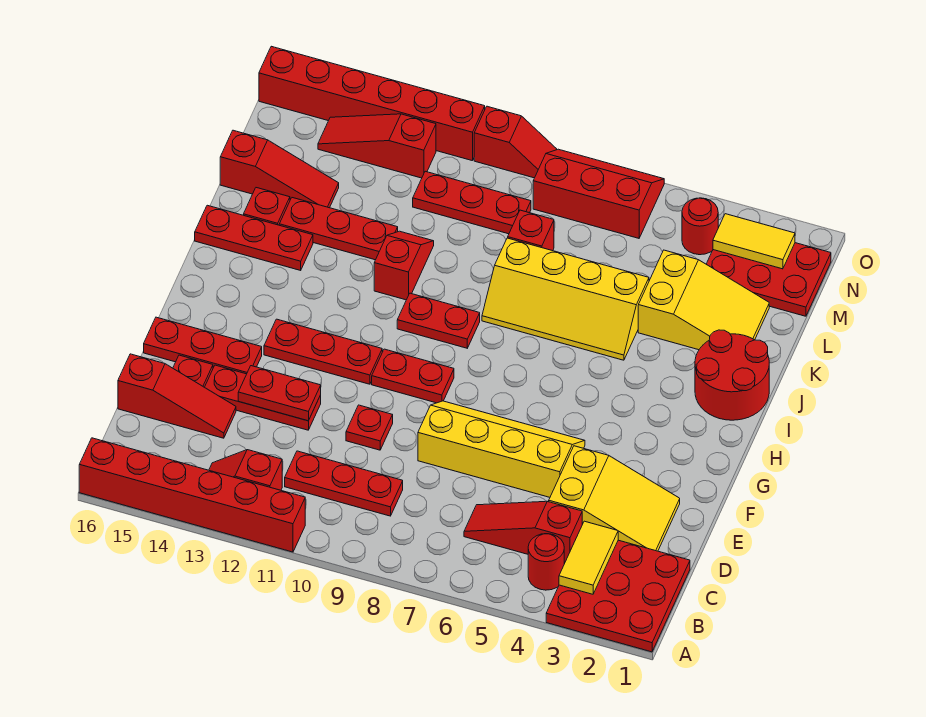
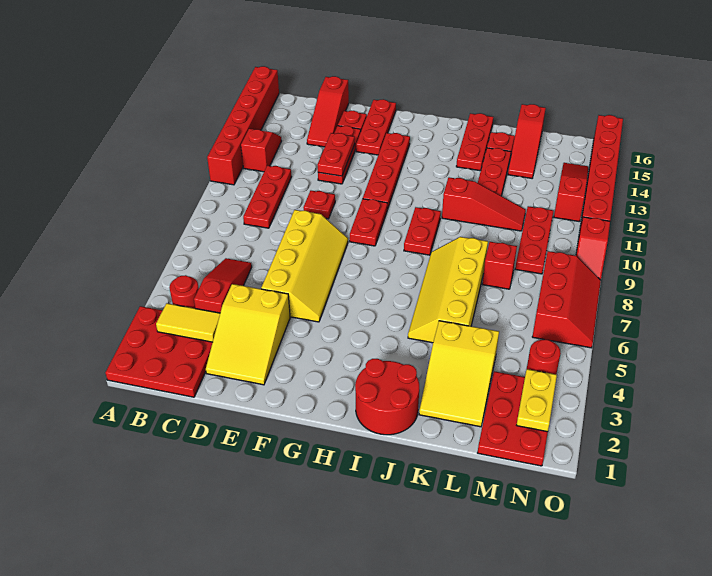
red 1x3 plate [264,319,382,384] -> red 1x4 plate [363,133,410,209]
red 1x2 slope [374,231,434,300] -> red 1x3 slope [442,177,526,231]
yellow 1x2 tile [713,214,795,269] -> yellow 1x2 plate [517,369,557,432]

